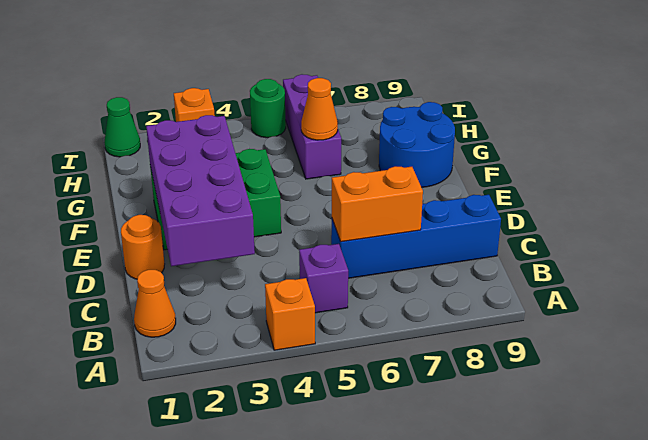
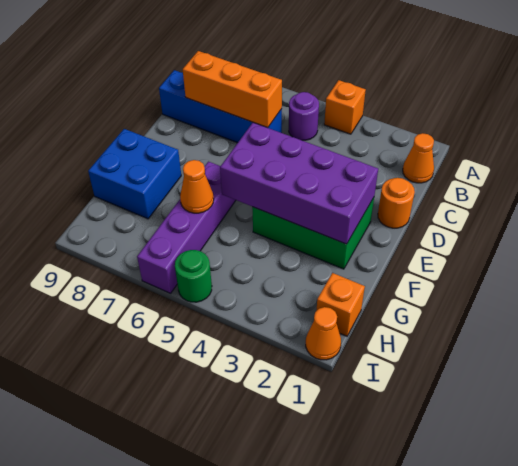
purple 1x1 brick [299,244,348,313] -> purple 1x1 round brick [289,92,319,140]
purple 2x4 brick [146,115,255,266] -> purple 2x4 brick turned to [220,123,378,244]
orange 1x2 brick [332,166,423,242] -> orange 1x3 brick [183,51,282,128]
blue 2x2 round brick [379,102,455,187] -> blue 2x2 brick [88,129,181,219]
purple 1x3 brick [283,74,341,179] -> purple 1x4 brick [137,162,236,293]
green 1x1 cone [104,97,140,157] -> orange 1x1 cone [306,307,341,360]
orange 1x1 brick [174,88,215,122] -> orange 1x1 brick moved to [316,273,365,336]

